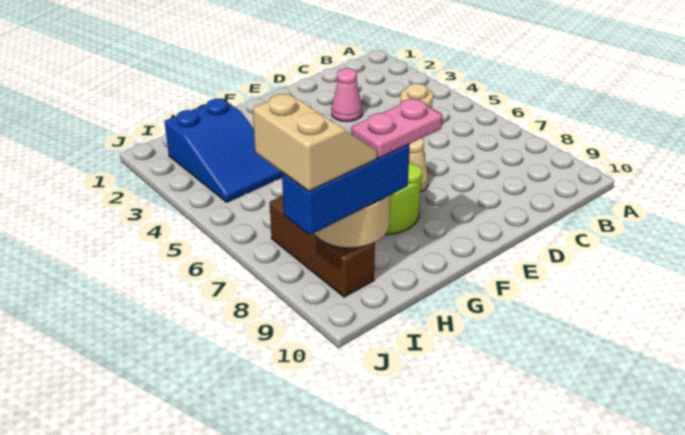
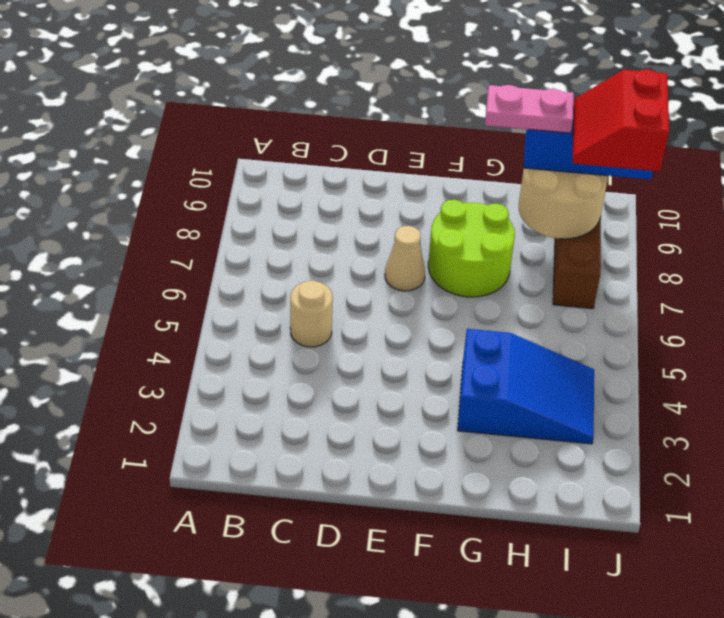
pink 1x1 cone [331,68,362,122] -> none
blue 2x3 slope [165,99,282,202] -> blue 2x3 slope turned to [458,329,594,444]
tan 2x2 slope [253,93,377,191] -> red 2x2 slope [573,69,669,171]

